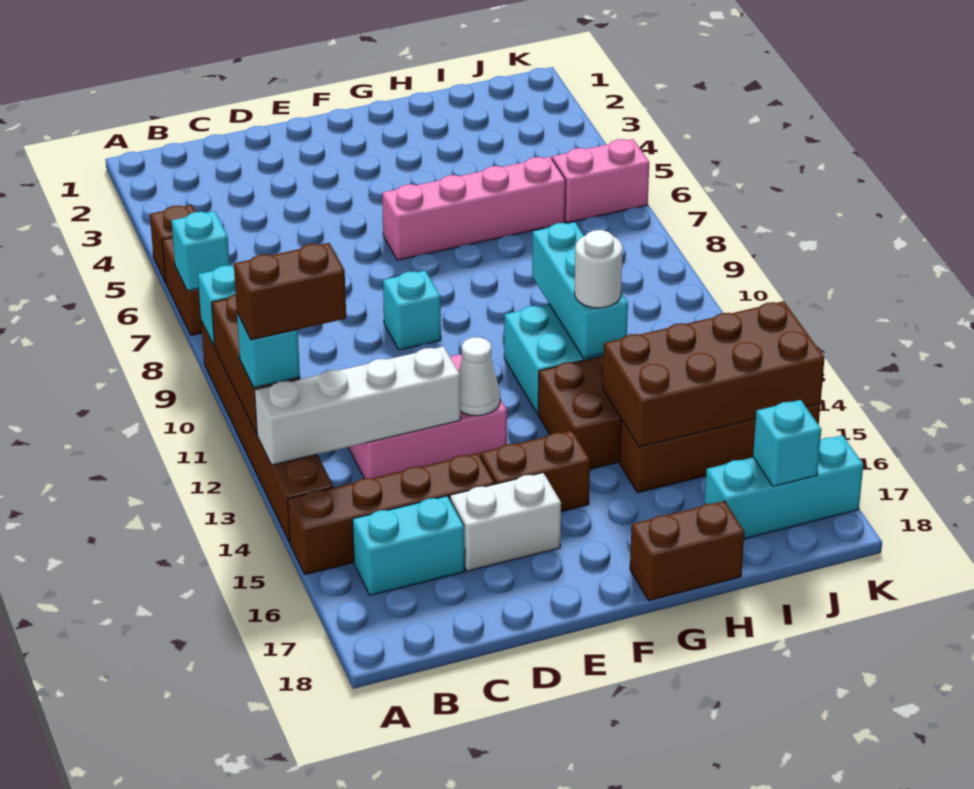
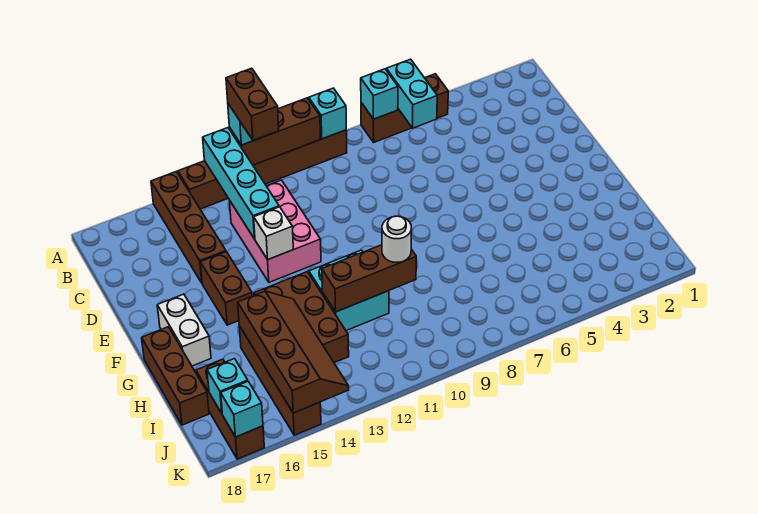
white 1x4 brick [255,346,460,465] -> cyan 1x4 brick [203,128,279,239]
cyan 1x2 brick [353,496,465,595] -> cyan 1x2 brick moved to [386,59,437,128]
white 1x2 brick [450,473,561,571] -> white 1x2 brick moved to [157,294,211,366]
cyan 1x1 brick [383,271,441,350] -> cyan 1x1 brick moved to [221,382,263,437]
white 1x1 cone [458,337,500,416] -> white 1x1 brick [254,207,293,259]
pink 1x4 brick [382,157,566,260] -> none
brown 1x2 brick [630,501,744,601] -> brown 1x3 brick [142,327,209,425]
cyan 1x3 brick [532,222,628,358] -> brown 1x3 brick [322,245,416,312]
white 1x1 round brick [574,230,623,308] -> white 1x1 round brick moved to [382,216,412,262]
brown 2x4 brick [603,301,825,447] -> brown 2x4 slope [238,291,349,413]
cyan 1x3 brick [704,435,863,539] -> brown 1x3 brick [196,359,264,459]
pink 1x2 brick [552,139,649,223] -> none

